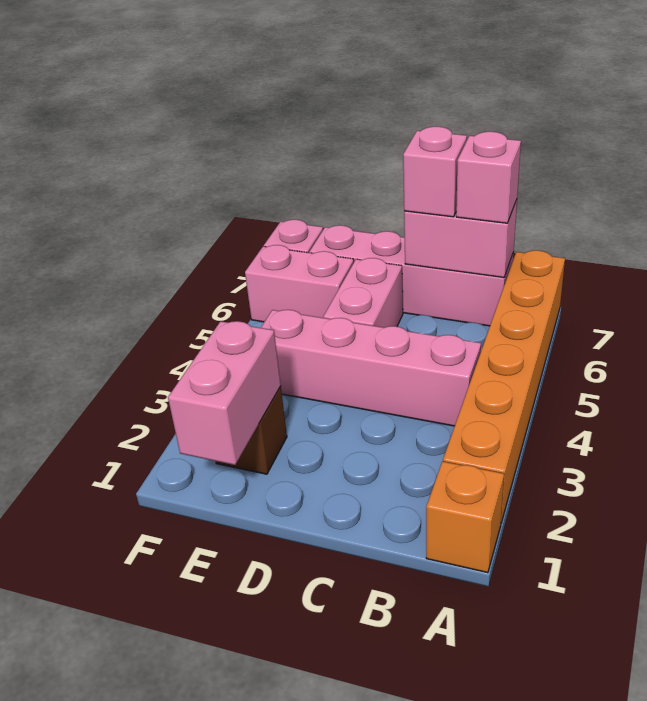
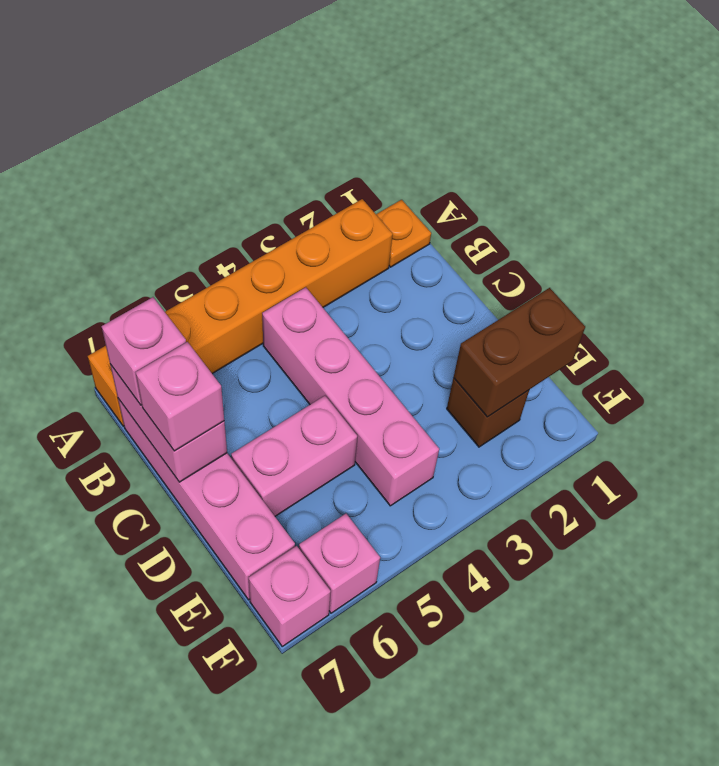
orange 1x1 brick [426,461,504,573] -> orange 1x1 plate [376,200,431,267]
pink 1x2 brick [168,321,281,465] -> brown 1x2 brick [454,288,585,417]
pink 1x2 brick [245,245,354,322] -> pink 1x1 brick [299,514,380,613]

